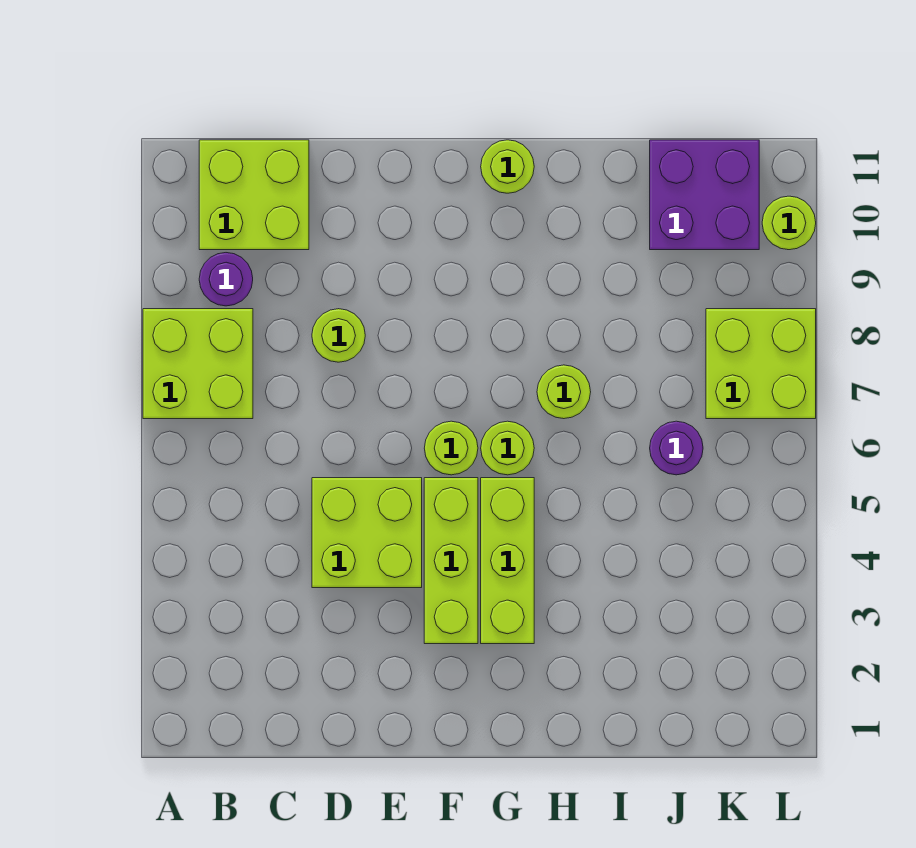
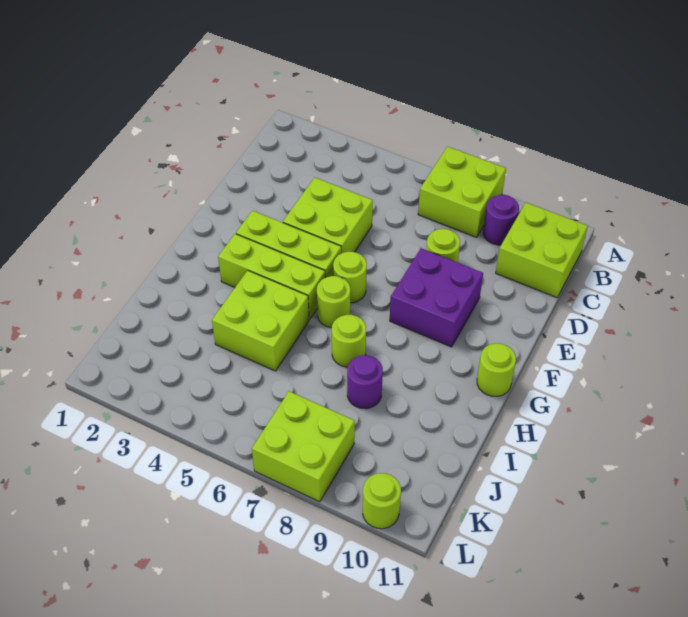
none -> lime 2x2 brick [212,270,309,371]
purple 1x1 round brick [650,421,703,475] -> purple 1x1 round brick moved to [347,355,383,409]
purple 2x2 brick [650,140,759,250] -> purple 2x2 brick moved to [390,248,483,347]

